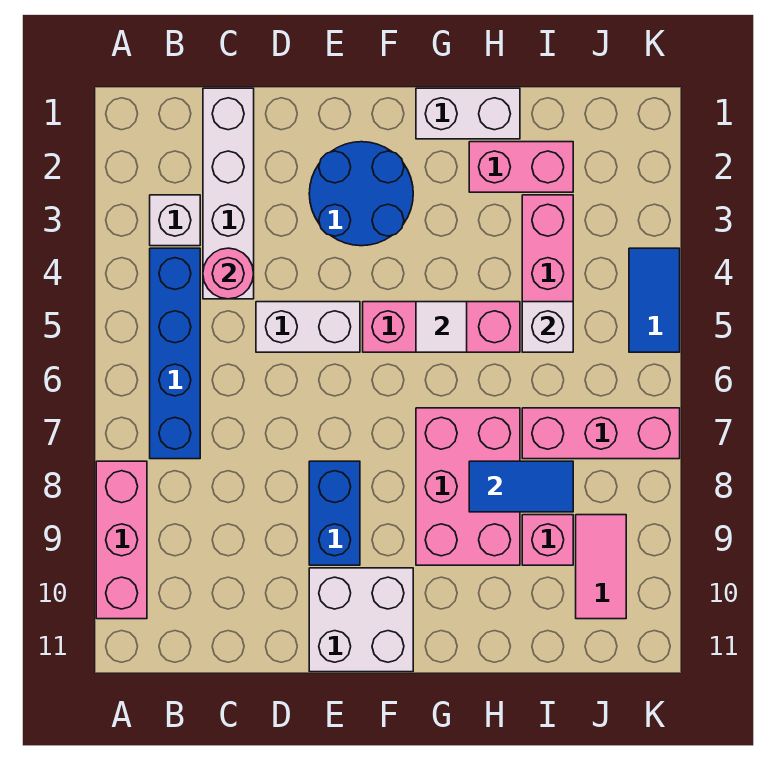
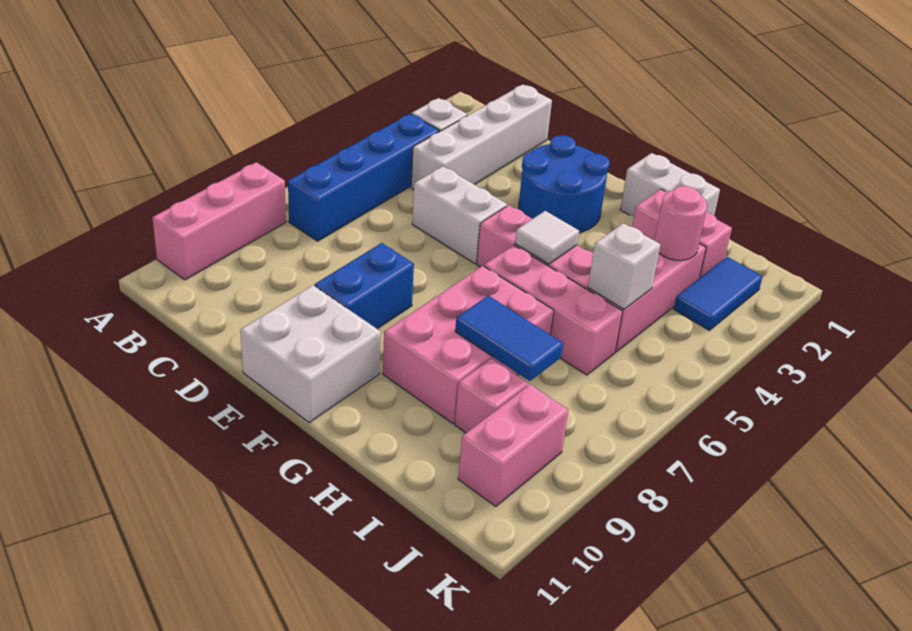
pink 1x1 round brick [203,248,254,299] -> pink 1x1 round brick moved to [655,186,707,260]
pink 1x3 brick [522,408,680,459] -> pink 1x3 brick moved to [484,245,623,375]
pink 1x2 tile [576,515,626,619] -> pink 1x2 brick [458,384,568,507]
blue 1x2 tile [629,248,680,352] -> blue 1x2 tile moved to [674,257,763,330]

